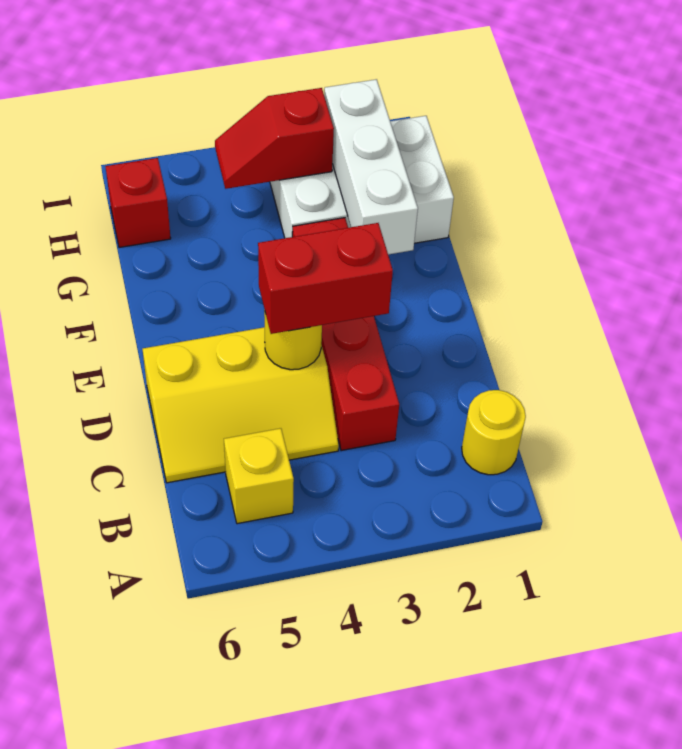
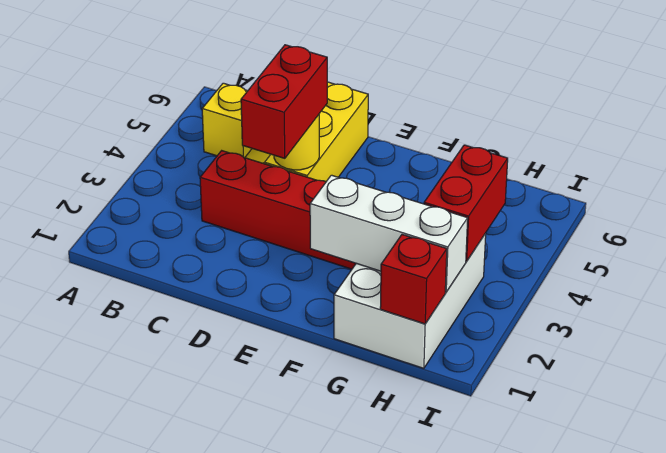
yellow 1x1 round brick [462,390,526,475] -> none
red 1x2 slope [215,88,334,189] -> red 1x2 brick [424,145,508,261]
red 1x1 brick [105,158,171,248] -> red 1x1 brick moved to [380,235,447,324]

